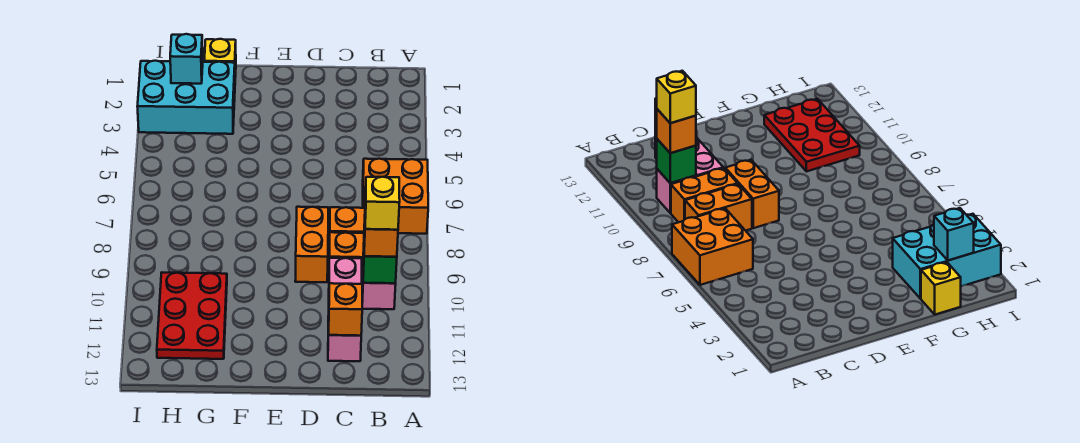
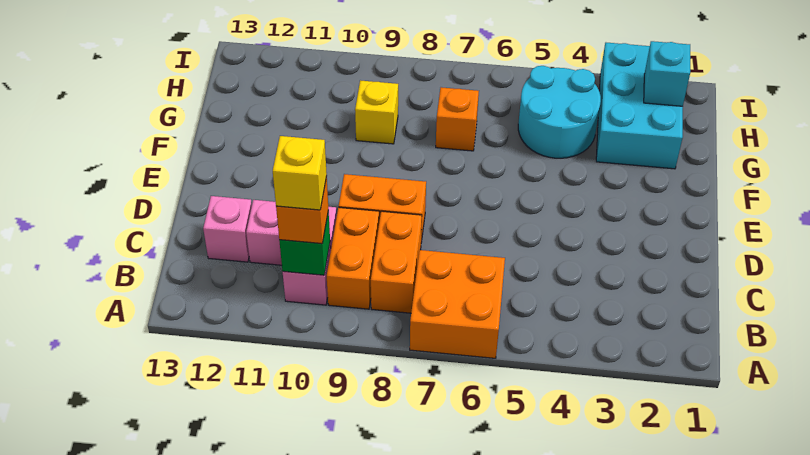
orange 1x1 brick [328,283,362,336] -> orange 1x1 brick moved to [436,87,479,151]
yellow 1x1 brick [204,39,236,77] -> yellow 1x1 brick moved to [355,80,398,144]
none -> cyan 2x2 round brick [518,66,601,158]
red 2x3 plate [157,273,227,359] -> none

